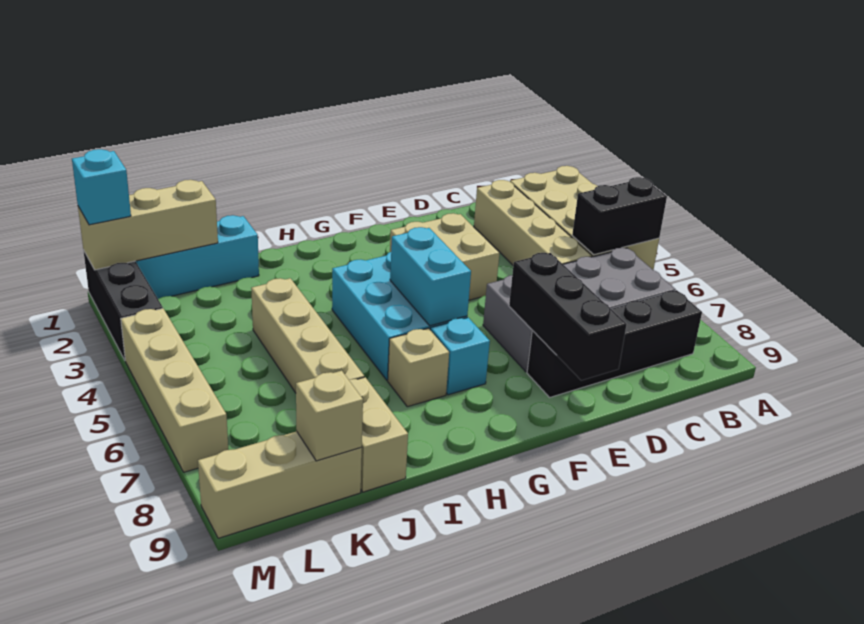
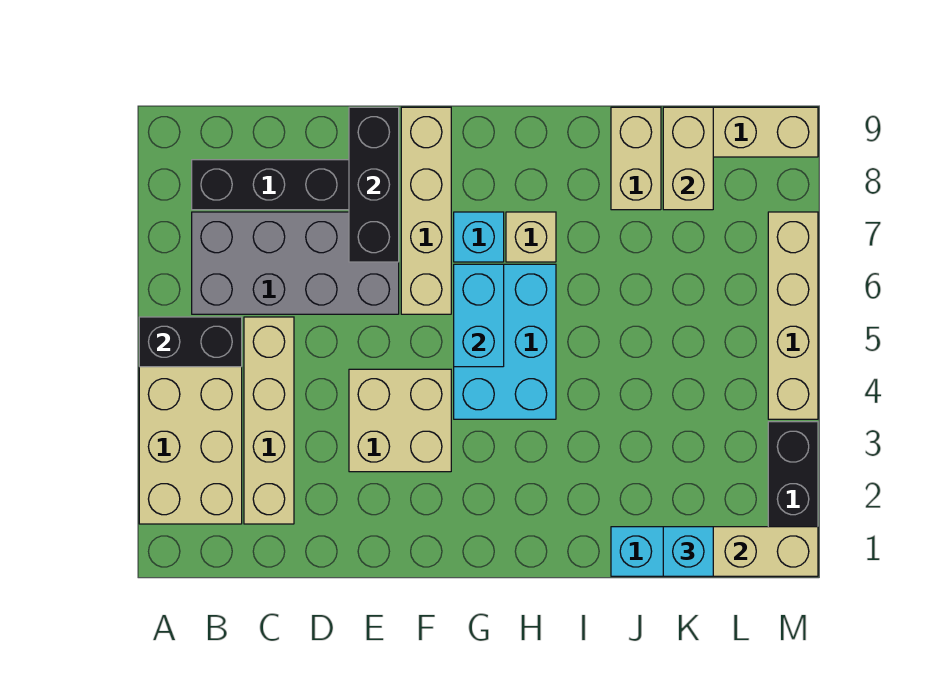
tan 1x4 brick [251,278,364,393] -> tan 1x4 brick moved to [401,107,451,314]
tan 1x1 brick [296,371,363,461] -> tan 1x2 brick [663,107,713,210]
cyan 1x1 brick [72,149,131,225] -> cyan 1x1 brick moved to [663,527,713,576]

